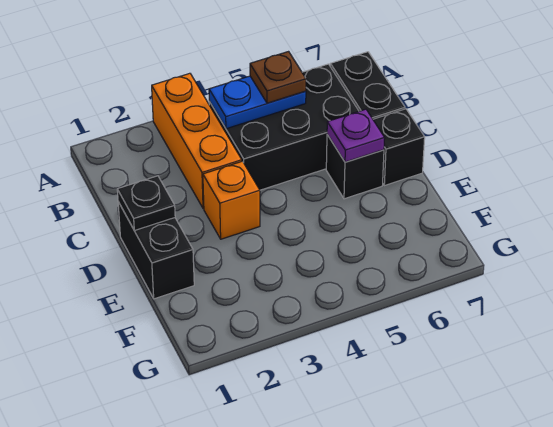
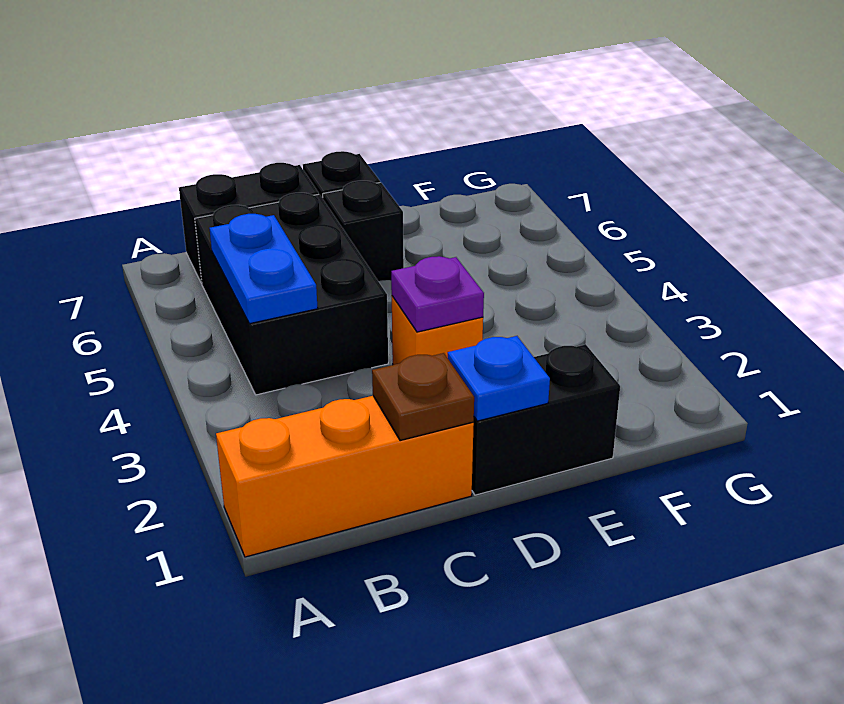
orange 1x3 brick [152,73,242,209] -> orange 1x3 brick moved to [216,396,474,557]
brown 1x1 plate [250,52,306,103] -> brown 1x1 plate moved to [372,353,474,441]
black 1x1 plate [117,176,175,231] -> blue 1x1 plate [448,336,550,421]
purple 1x1 plate [327,109,385,162] -> purple 1x1 plate moved to [391,256,484,332]

